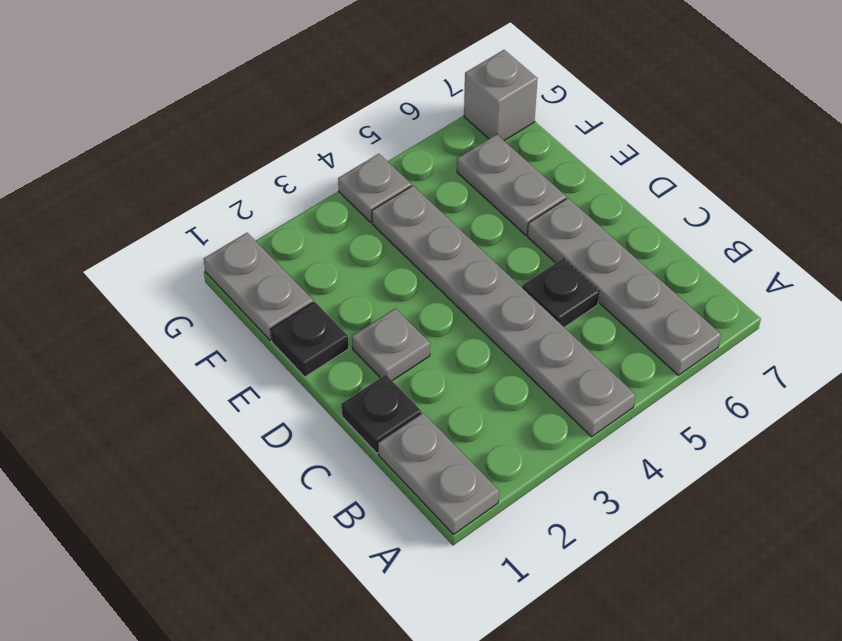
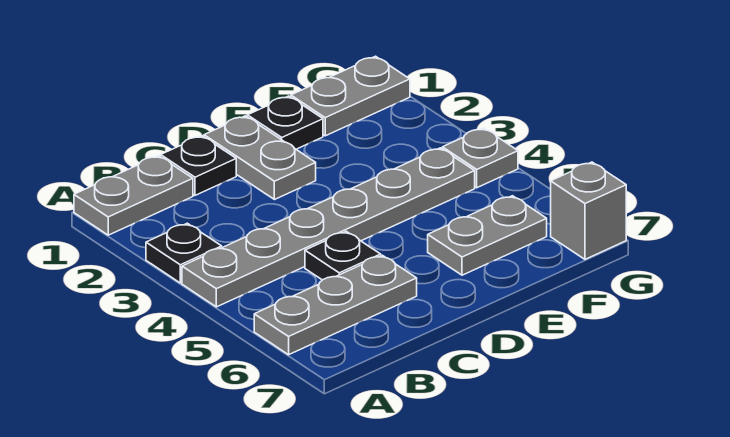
none -> black 1x1 plate [146,223,222,283]
grey 1x4 plate [527,198,721,375] -> grey 1x3 plate [254,255,417,355]
grey 1x1 plate [352,308,430,381] -> grey 1x2 plate [204,116,316,200]

